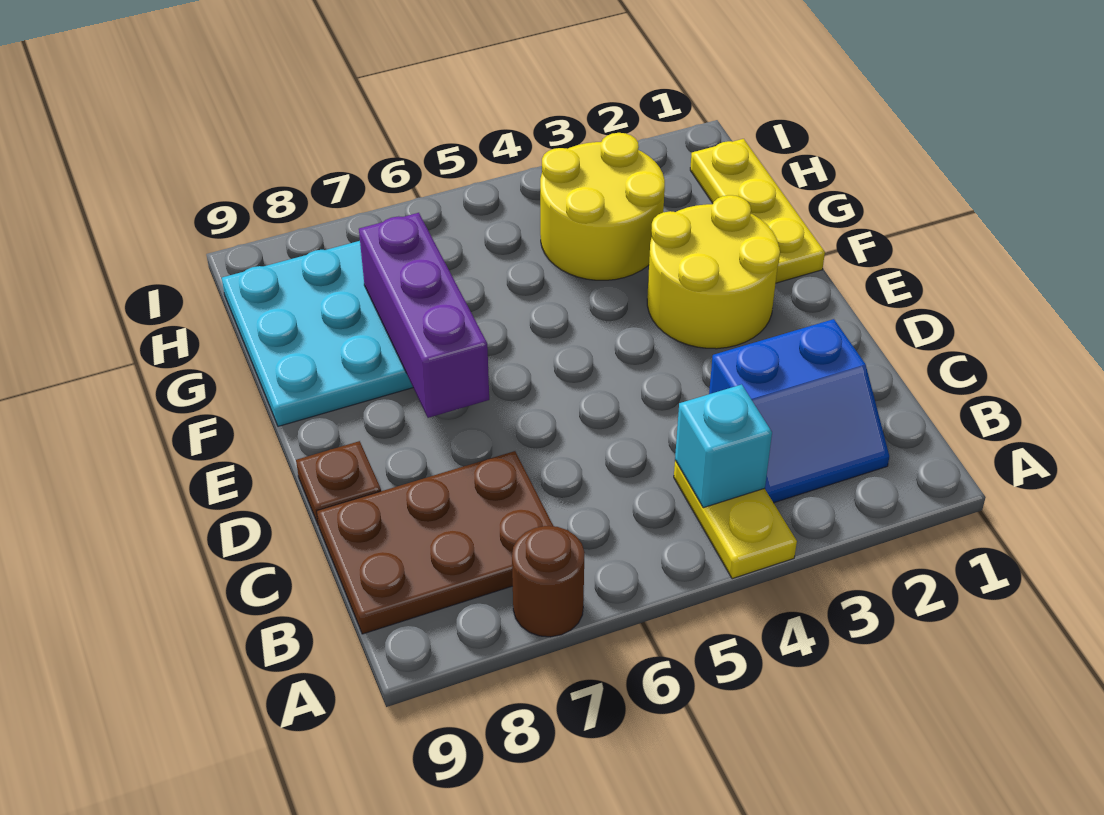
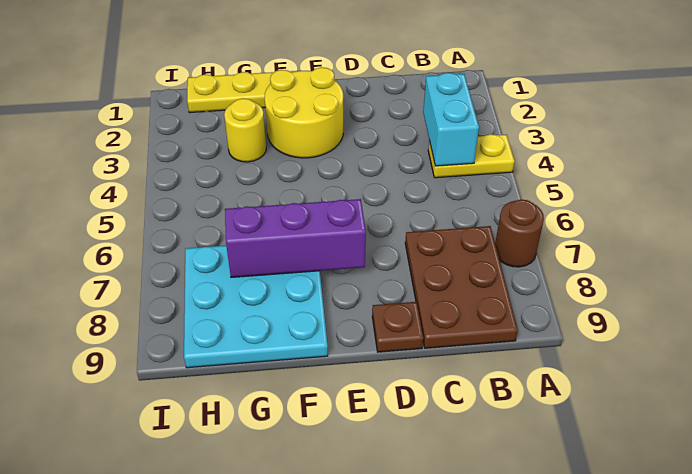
blue 2x2 slope [709,319,889,503] -> none
cyan 1x1 brick [675,384,772,508] -> cyan 1x2 brick [423,73,479,166]
yellow 2x2 round brick [540,133,665,280] -> yellow 1x1 round brick [224,99,266,162]

